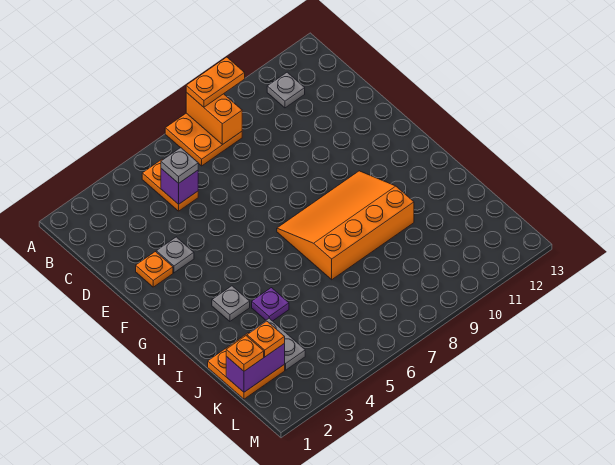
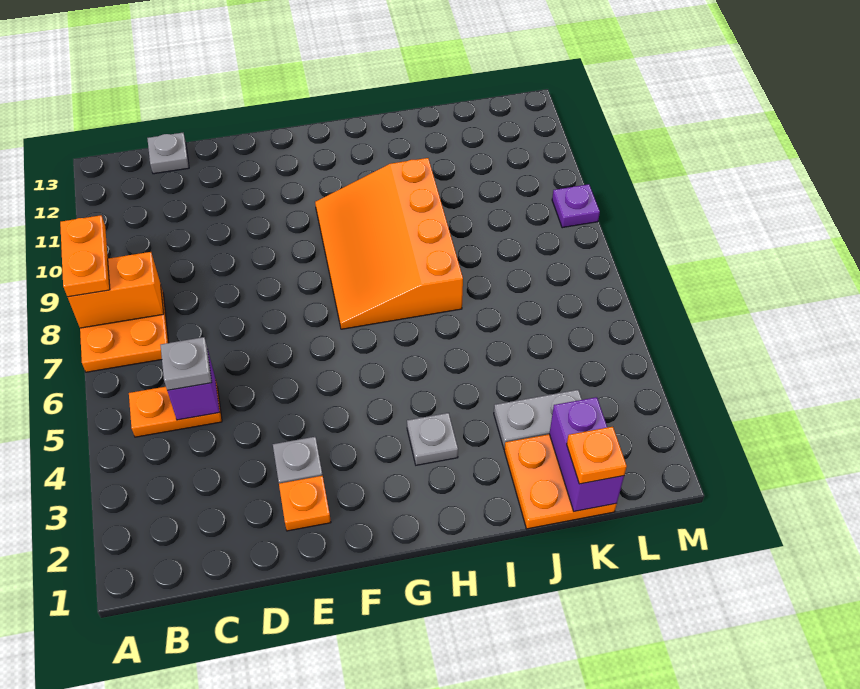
grey 1x1 plate [267,72,305,108] -> grey 1x1 plate moved to [147,133,189,174]
purple 1x1 plate [252,288,289,321] -> purple 1x1 plate moved to [552,184,600,228]
orange 1x1 plate [247,321,285,357] -> none

